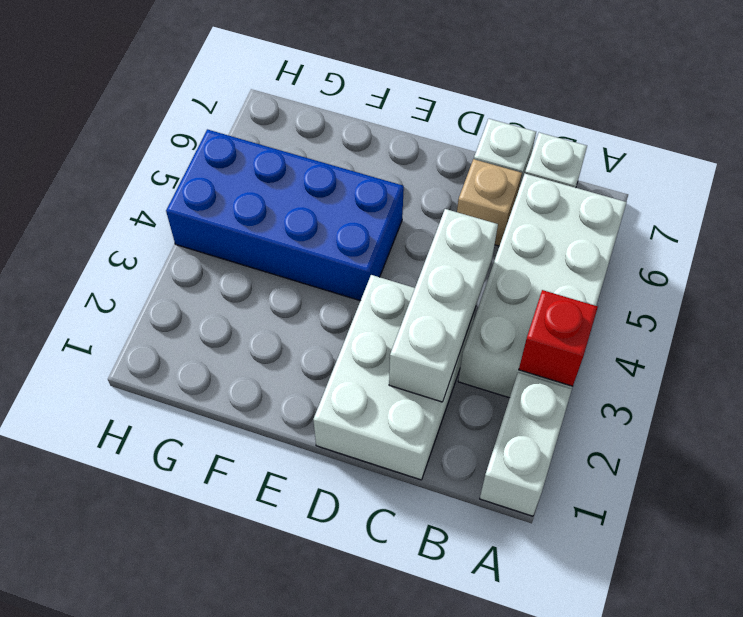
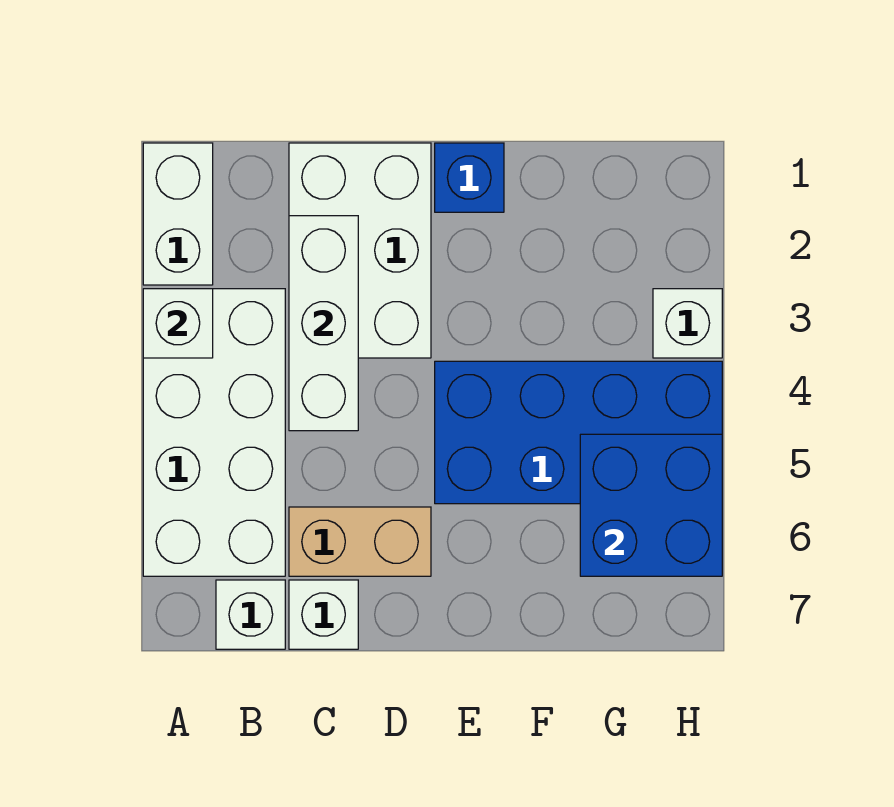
red 1x1 brick [519,290,598,387] -> white 1x1 brick [143,289,213,358]
tan 1x1 brick [457,159,522,246] -> tan 1x2 brick [289,507,431,576]
none -> blue 1x1 brick [435,143,504,212]
none -> blue 2x2 brick [580,434,722,576]
none -> white 1x1 brick [653,289,722,358]

